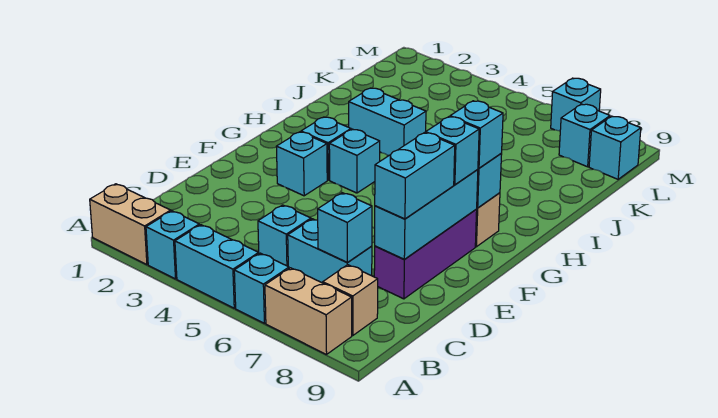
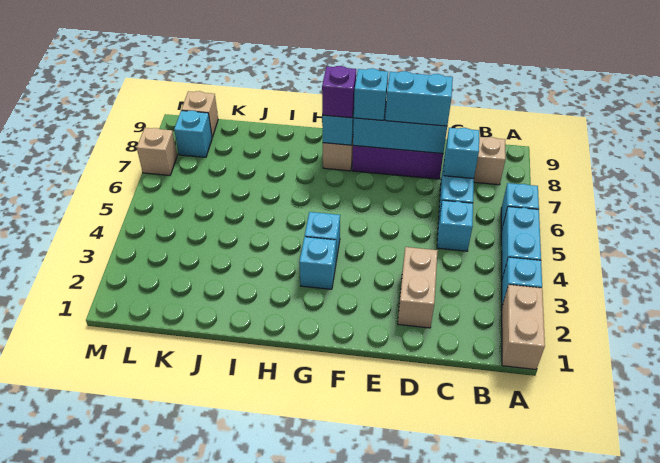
tan 1x2 brick [265,268,352,355] -> tan 1x2 brick moved to [398,247,438,328]
cyan 1x1 brick [276,132,327,196] -> none
cyan 1x1 brick [450,101,503,168] -> purple 1x1 brick [322,66,356,118]
cyan 1x2 brick [349,88,426,156] -> none
cyan 1x1 brick [589,116,641,179] -> tan 1x1 brick [182,91,218,137]
cyan 1x1 brick [551,78,601,131] -> tan 1x1 brick [137,128,177,175]

